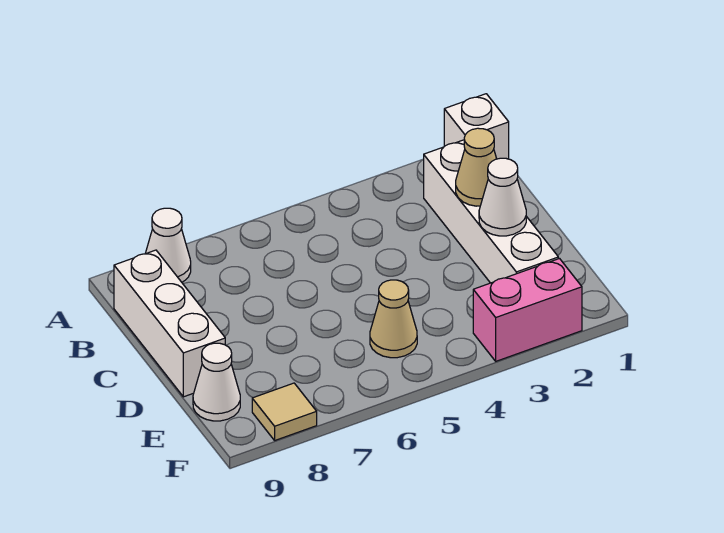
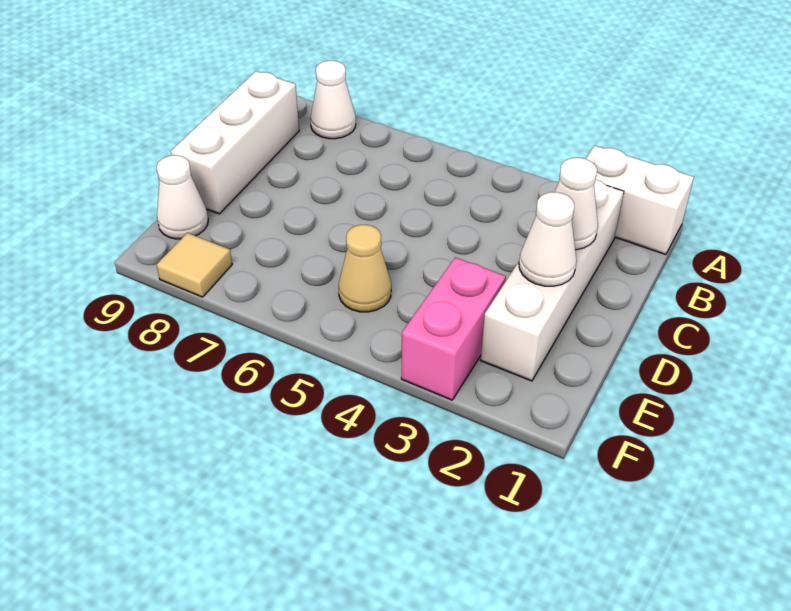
white 1x1 brick [444,94,509,159] -> white 1x2 brick [586,146,694,255]
tan 1x1 cone [456,128,497,206] -> white 1x1 cone [555,158,598,250]
pink 1x2 brick [473,259,582,361] -> pink 1x2 brick turned to [401,257,506,400]

